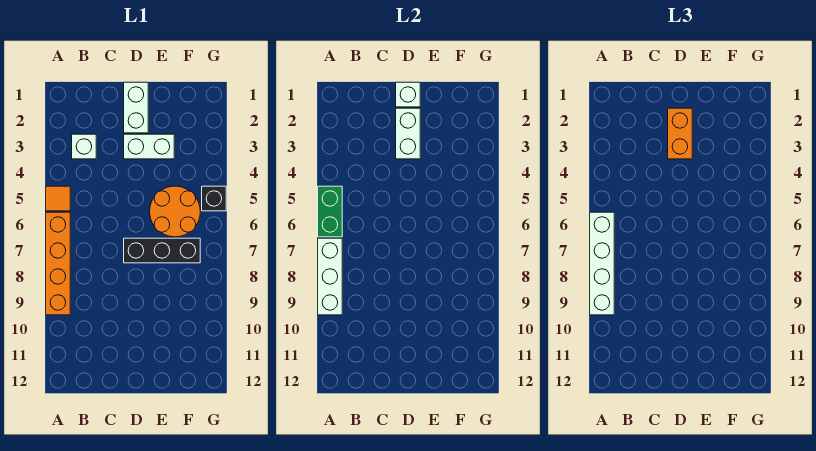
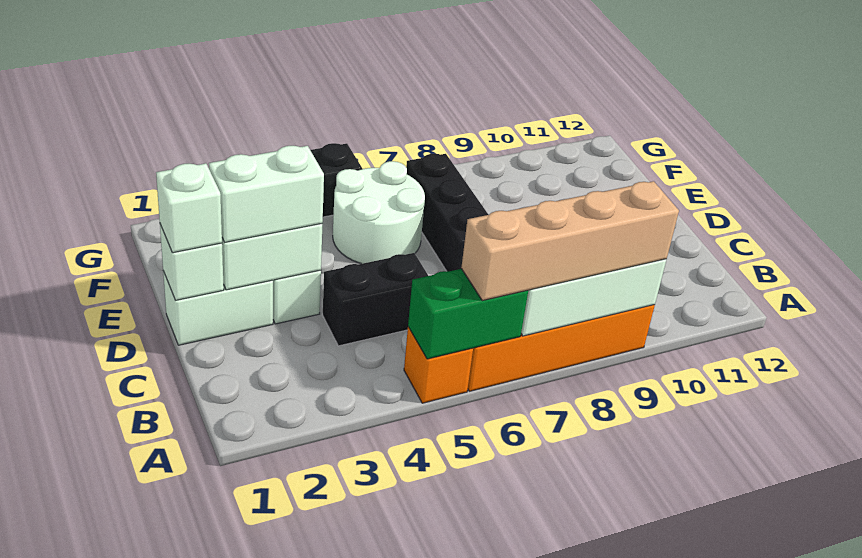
orange 1x1 tile [46,186,70,211] -> orange 1x1 brick [404,327,473,403]
white 1x4 brick [590,212,614,315] -> tan 1x4 brick [461,181,679,301]
white 1x1 brick [72,134,96,159] -> white 1x1 brick moved to [156,163,222,253]
none -> black 1x2 brick [323,253,428,346]
orange 1x2 brick [668,108,692,159] -> white 1x2 brick [209,146,324,242]
orange 2x2 round brick [150,186,200,237] -> white 2x2 round brick [333,161,425,264]

